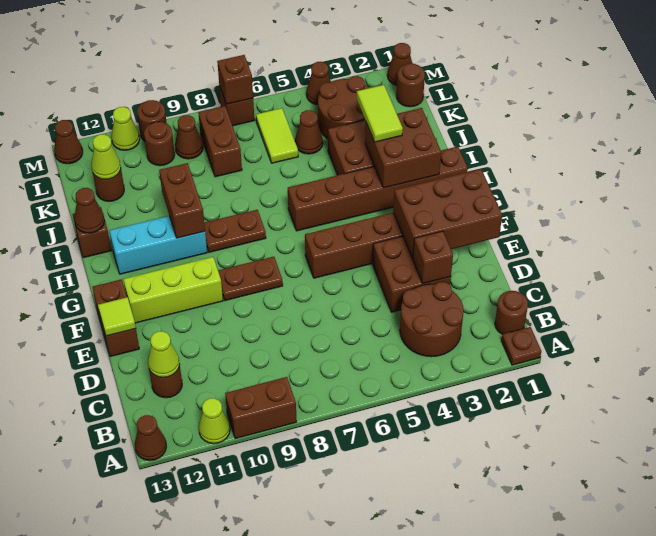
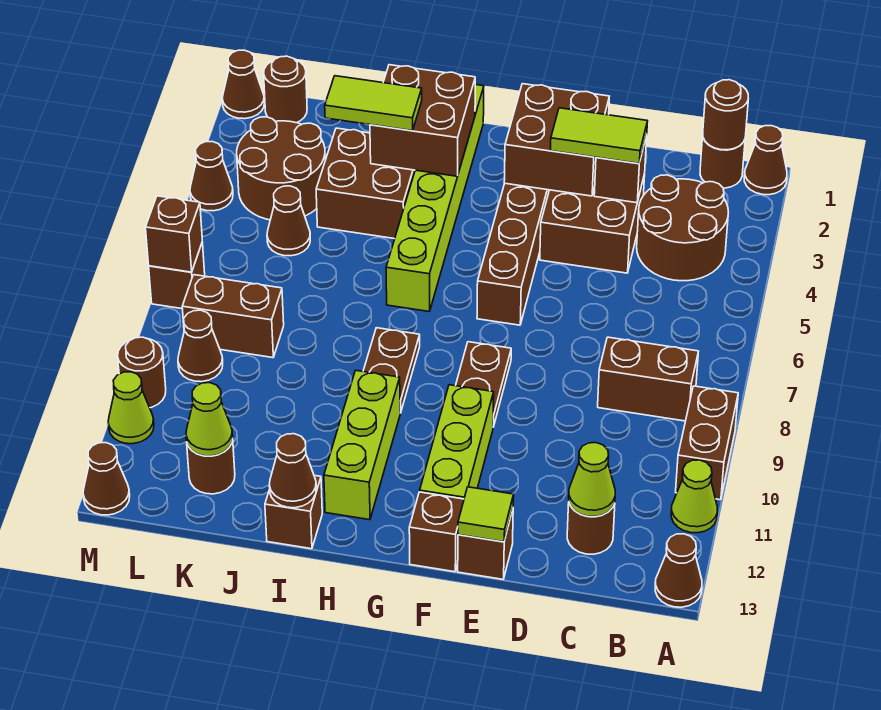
brown 1x1 plate [501,327,541,365] -> brown 1x1 cone [744,126,787,195]
brown 2x3 brick [393,169,502,259] -> brown 2x2 brick [504,84,609,196]
brown 1x6 brick [288,146,468,231] -> lime 1x6 brick [386,85,484,311]
cyan 1x3 brick [109,216,207,274] -> lime 1x3 brick [324,370,400,520]
brown 1x2 brick [159,163,205,238] -> brown 1x2 brick moved to [598,337,699,421]
lime 1x2 tile [256,108,298,163] -> lime 1x2 tile moved to [551,108,648,163]
brown 1x1 round brick [144,122,175,166] -> brown 1x1 round brick moved to [703,80,748,150]

